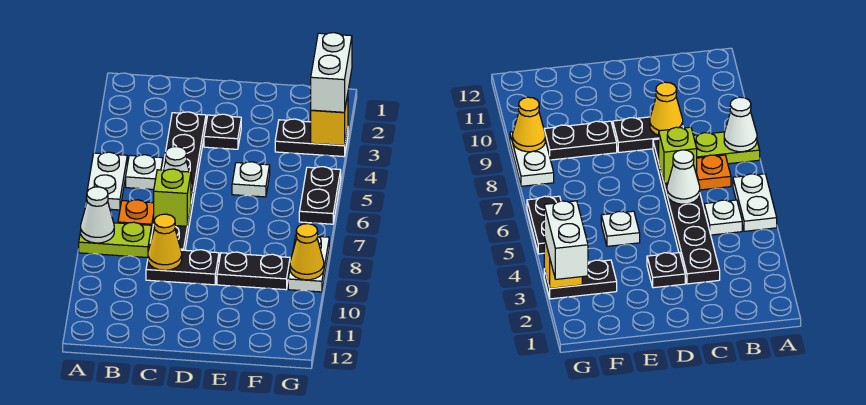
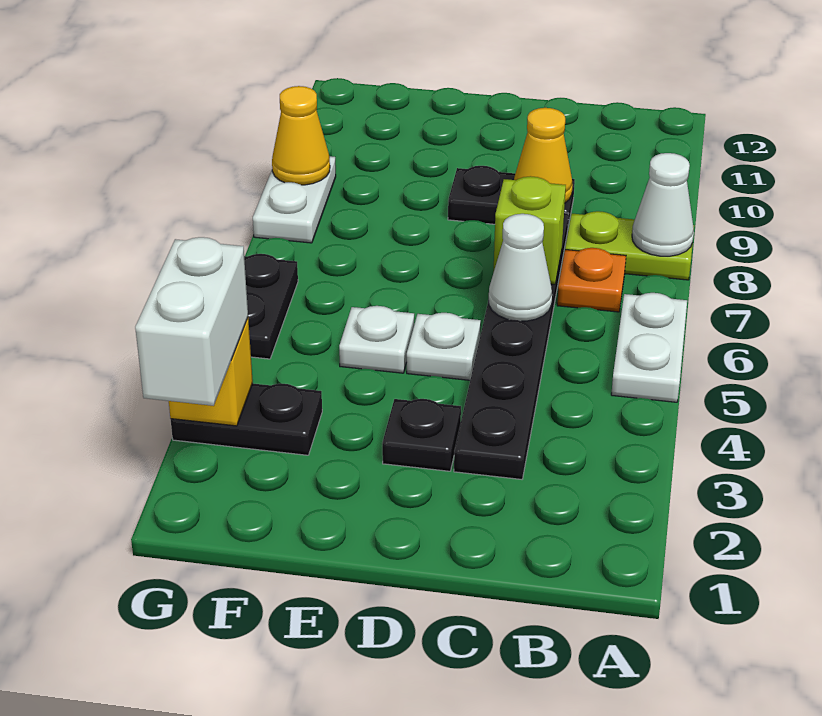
white 1x1 plate [126,155,163,189] -> white 1x1 plate moved to [407,313,481,380]
black 1x2 plate [217,252,290,290] -> none

